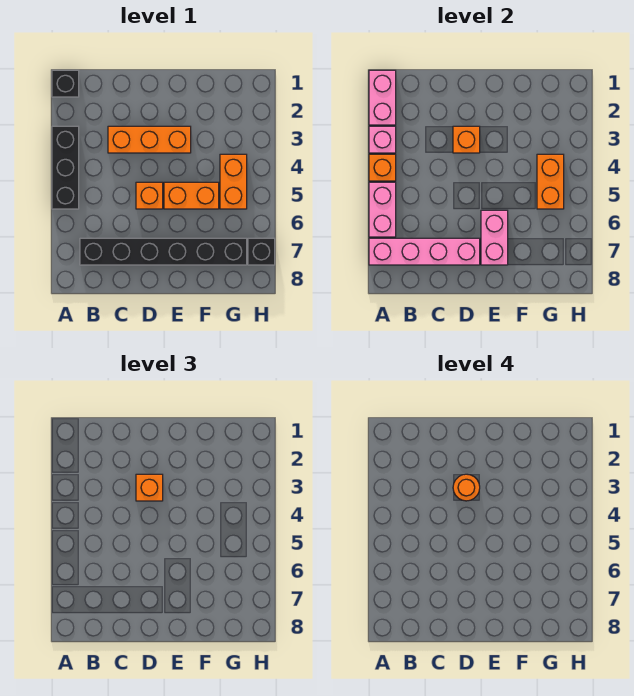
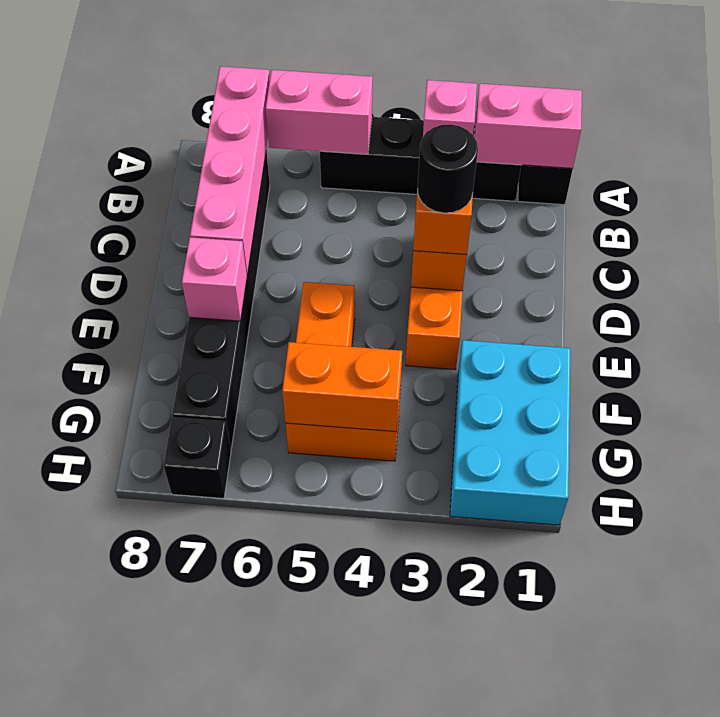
black 1x3 brick [52,126,79,209] -> black 1x4 brick [320,117,521,201]
orange 1x1 brick [369,154,396,181] -> none
orange 1x1 round brick [453,474,480,501] -> black 1x1 round brick [417,124,478,213]
orange 1x1 brick [136,182,163,209] -> none
pink 1x2 brick [481,210,508,265] -> pink 1x1 brick [182,237,247,321]
none -> cyan 2x3 brick [450,340,570,525]

